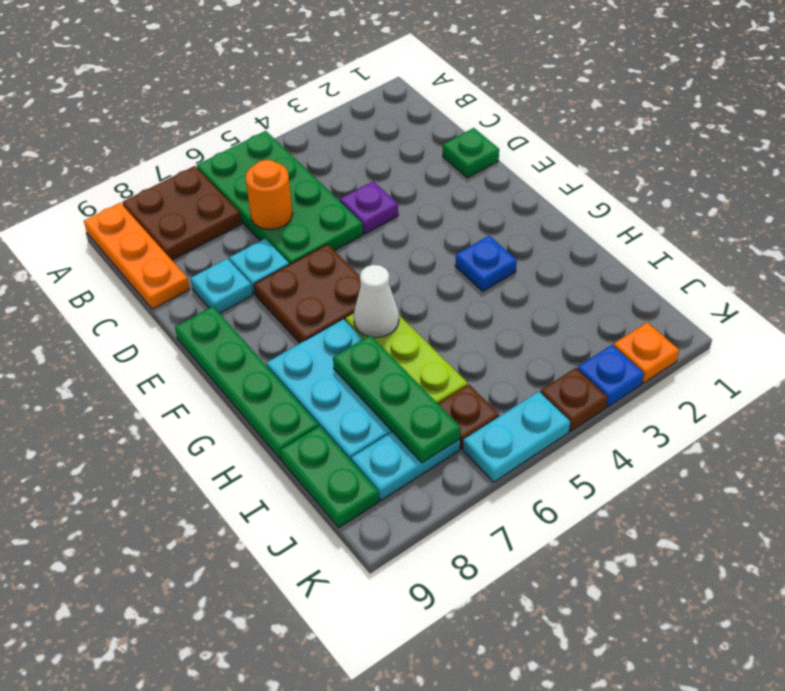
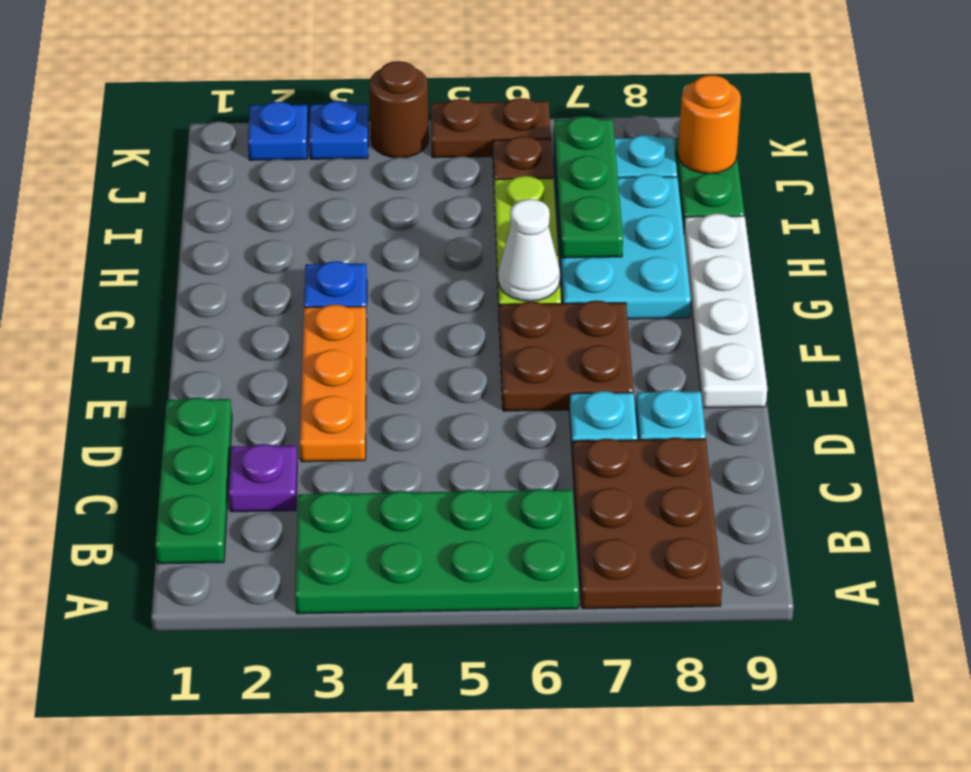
green 2x4 plate [197,131,363,264] -> green 2x4 plate turned to [295,489,579,614]
brown 2x2 plate [122,166,241,260] -> brown 2x3 plate [572,437,722,609]
orange 1x3 plate [84,203,190,309] -> orange 1x3 plate moved to [300,304,367,462]
orange 1x1 round brick [245,160,293,230] -> orange 1x1 round brick moved to [678,75,741,174]
green 1x1 plate [443,128,499,178] -> green 1x3 plate [155,398,232,564]
purple 1x1 plate [340,181,398,234] -> purple 1x1 plate moved to [229,444,297,512]
green 1x4 plate [175,306,319,459] -> white 1x4 plate [684,214,767,408]
orange 1x1 plate [613,322,679,383] -> blue 1x1 plate [248,102,308,160]
brown 1x1 plate [540,368,608,431] -> brown 1x1 round brick [369,61,429,158]
cyan 1x2 plate [463,392,570,482] -> brown 1x2 plate [431,98,551,158]

